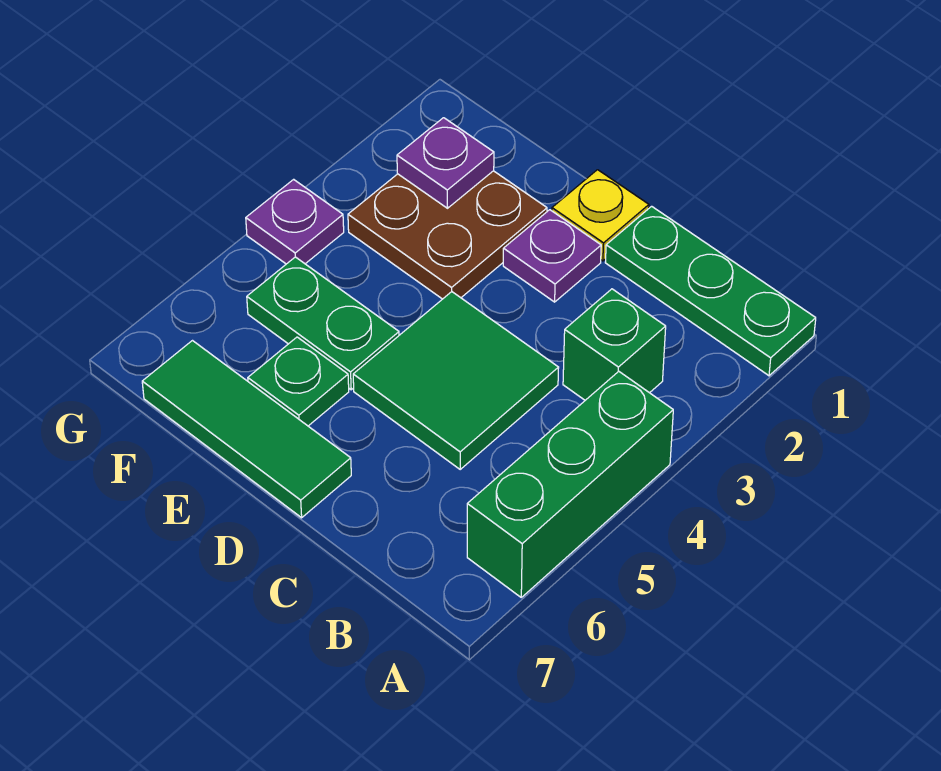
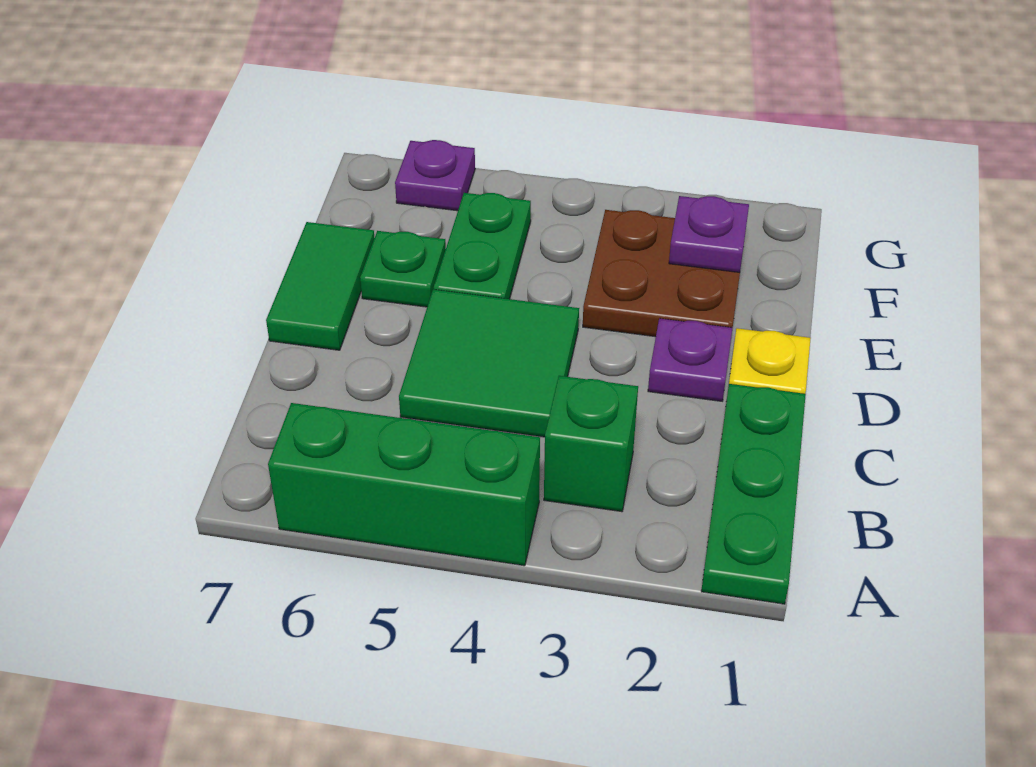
green 1x3 tile [142,341,351,518] -> green 1x2 tile [266,222,374,350]
purple 1x1 plate [246,179,344,264] -> purple 1x1 plate moved to [395,140,475,211]

